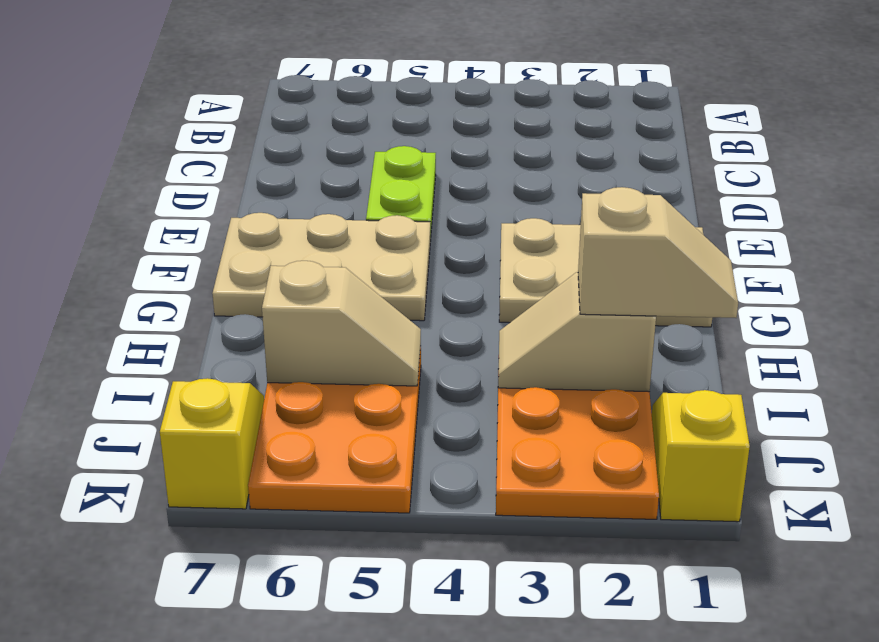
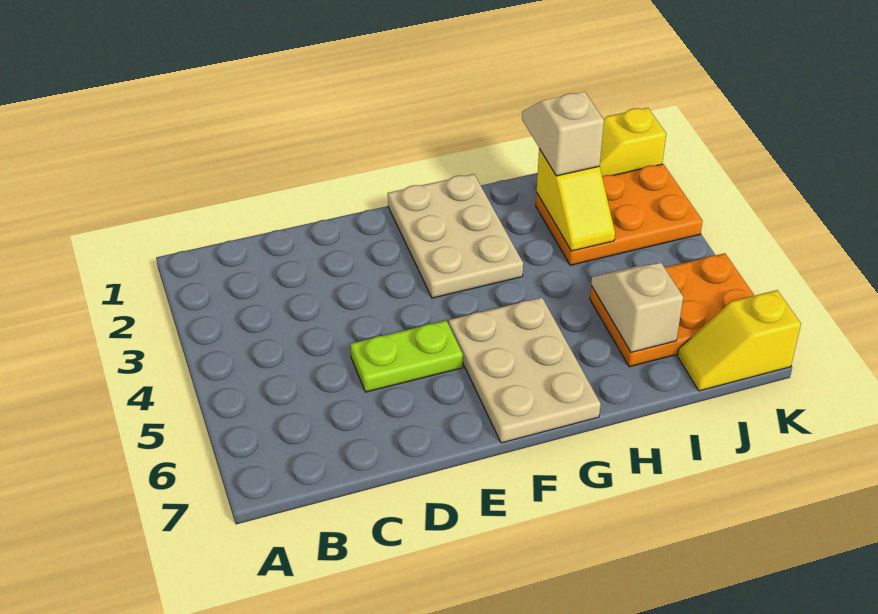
tan 1x2 slope [498,272,656,392] -> yellow 1x2 slope [537,149,615,251]

